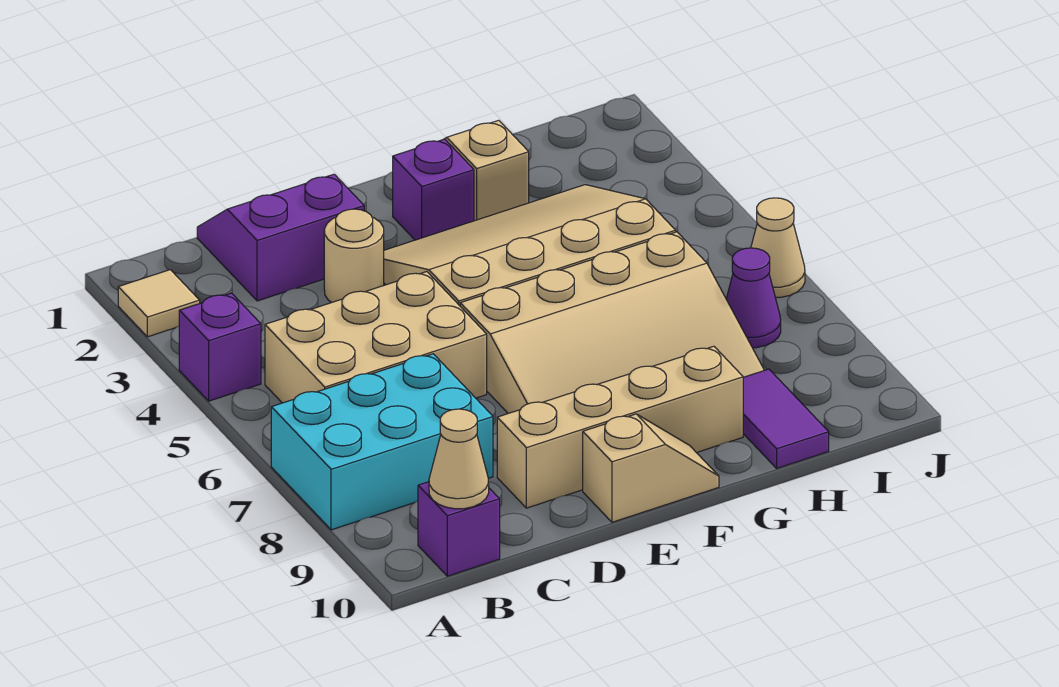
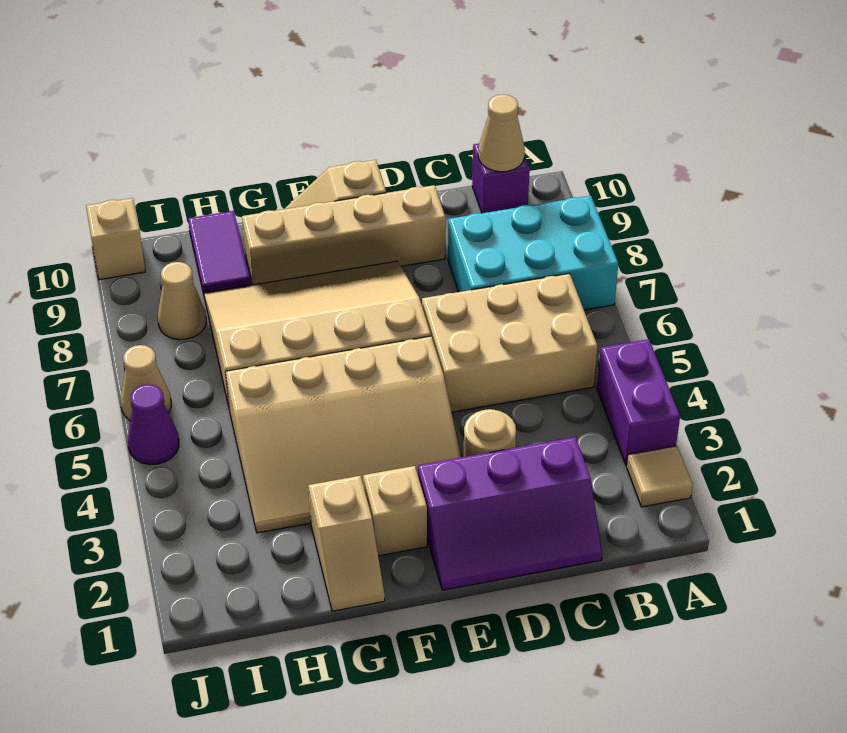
purple 1x1 brick [179,293,261,401] -> purple 1x2 brick [597,339,680,466]
purple 2x2 slope [197,174,364,301] -> purple 2x3 slope [418,437,602,590]
purple 1x1 brick [393,139,474,240] -> tan 1x1 brick [363,466,427,556]
purple 1x1 cone [726,248,781,348] -> purple 1x1 cone moved to [128,384,179,465]
none -> tan 1x1 cone [158,262,206,340]
none -> tan 1x1 brick [86,198,145,280]

